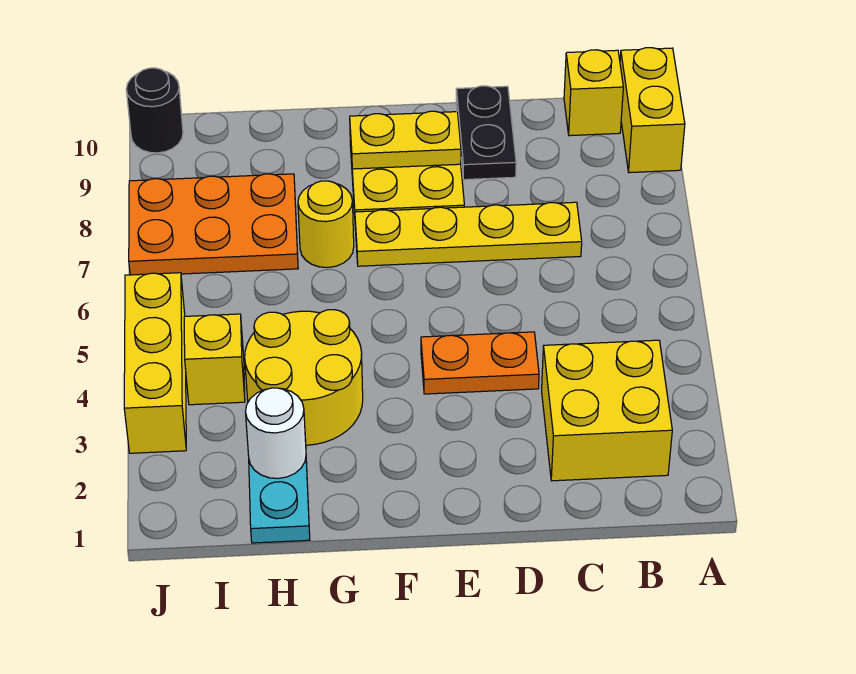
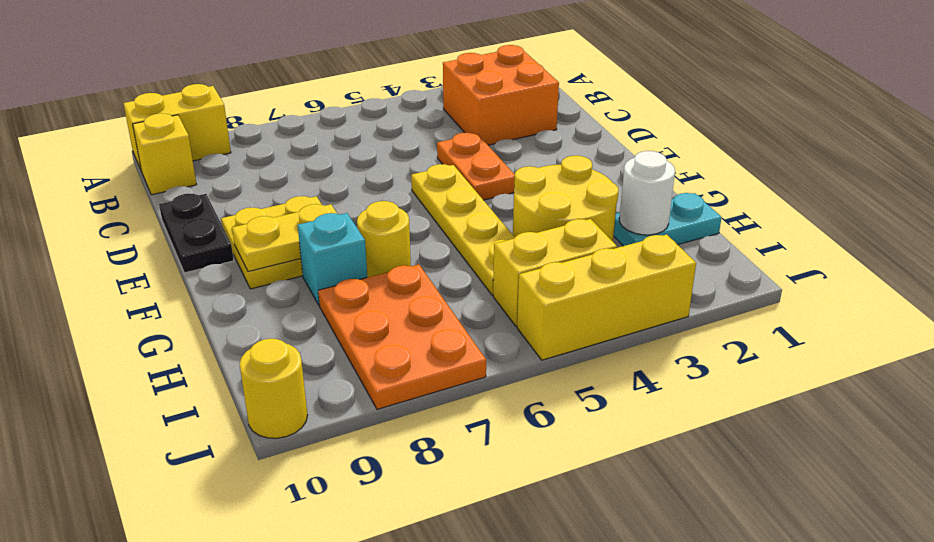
yellow 2x2 brick [542,340,672,481] -> orange 2x2 brick [443,45,559,145]
yellow 1x4 plate [355,202,582,266] -> yellow 1x4 plate moved to [411,164,515,295]
black 1x2 plate [456,86,516,180] -> black 1x2 plate turned to [159,194,234,273]
yellow 1x2 plate [350,111,461,169] -> yellow 1x2 plate turned to [232,204,337,271]
none -> cyan 1x1 brick [298,213,367,306]
yellow 1x1 brick [184,314,245,405] -> yellow 1x2 brick [493,219,617,327]
black 1x1 round brick [126,68,183,153] -> yellow 1x1 round brick [239,339,308,438]

